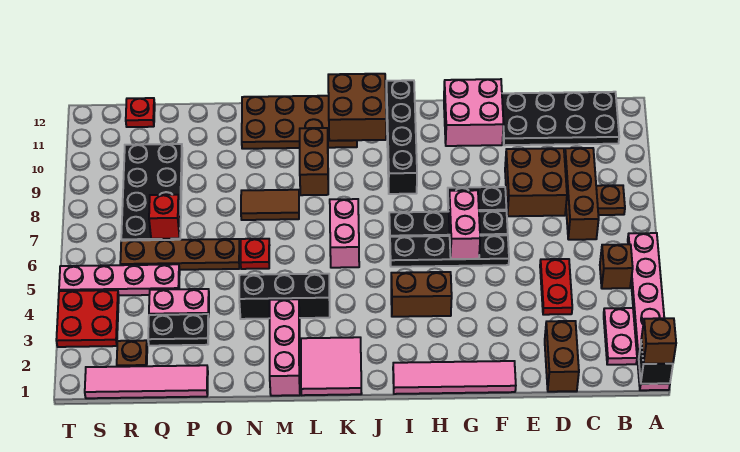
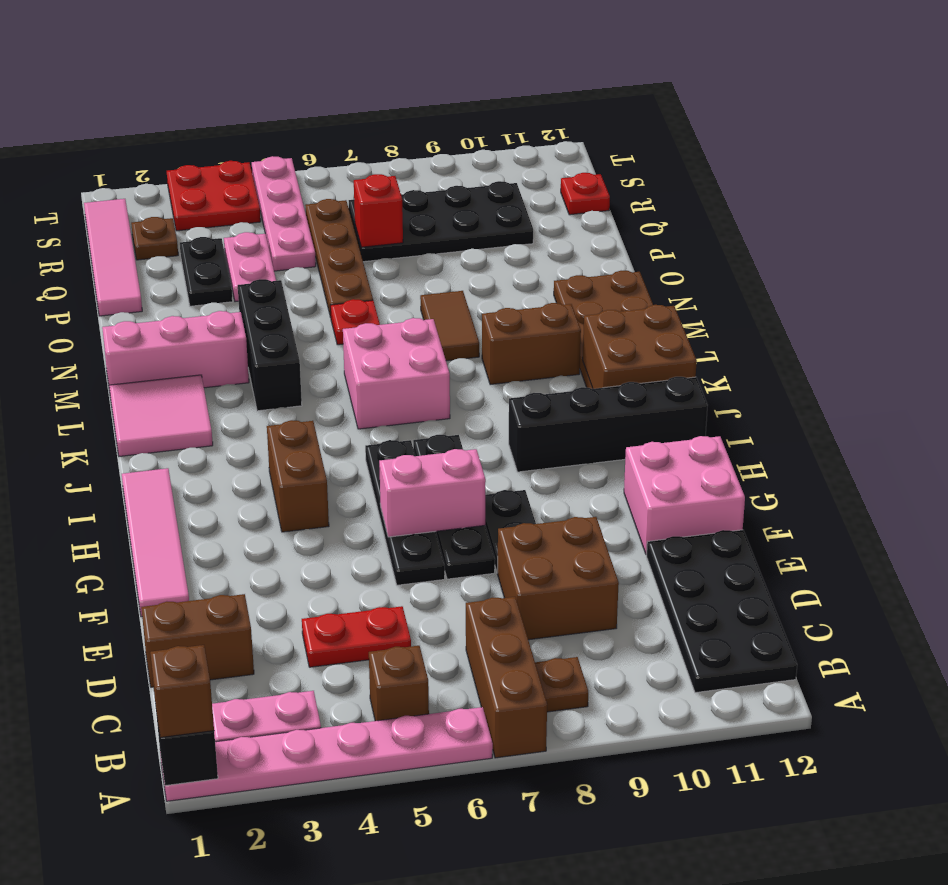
brown 1x3 brick [565,148,599,240] -> brown 1x3 brick turned to [466,597,547,758]
pink 1x2 brick [330,199,359,268] -> pink 2x2 brick [343,318,450,429]

